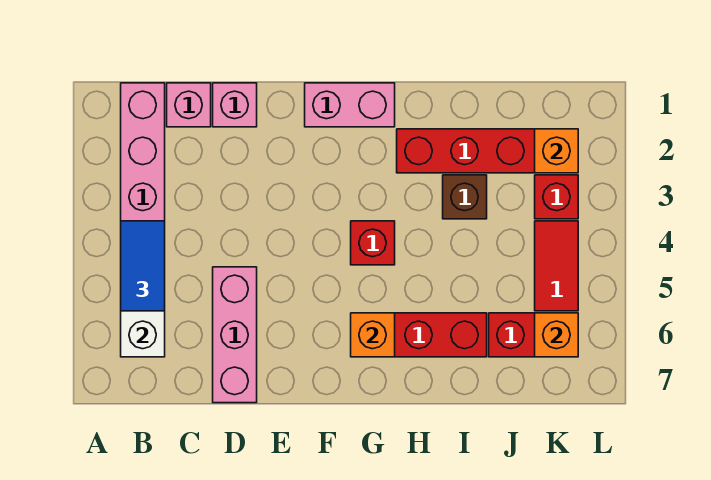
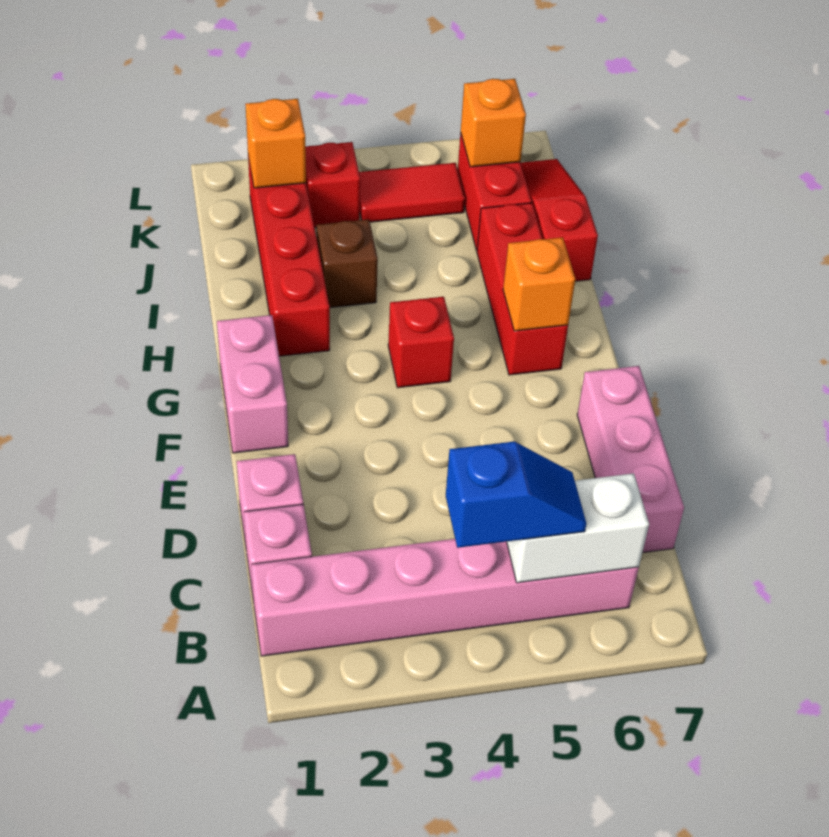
blue 1x2 tile [121,221,165,311] -> blue 1x2 slope [446,442,586,548]
pink 1x3 brick [213,267,257,403] -> pink 1x3 brick turned to [577,366,684,552]
none -> red 1x3 slope [521,159,598,281]

